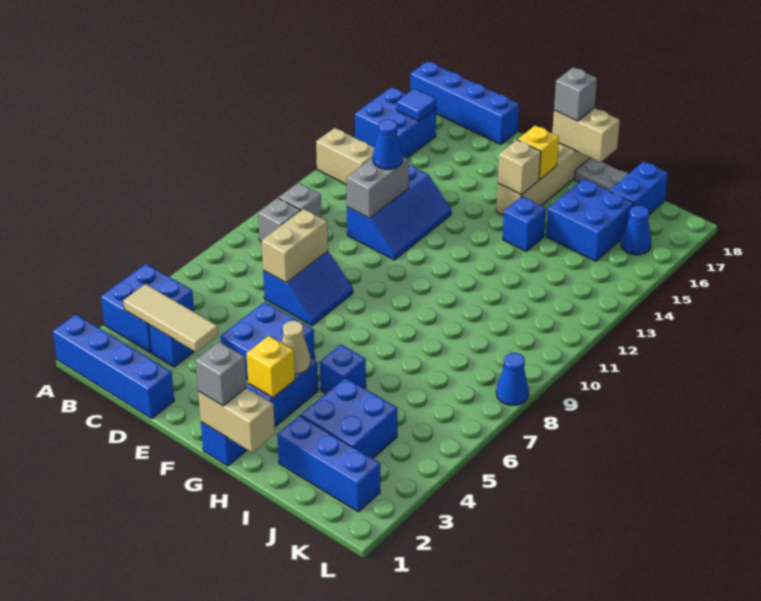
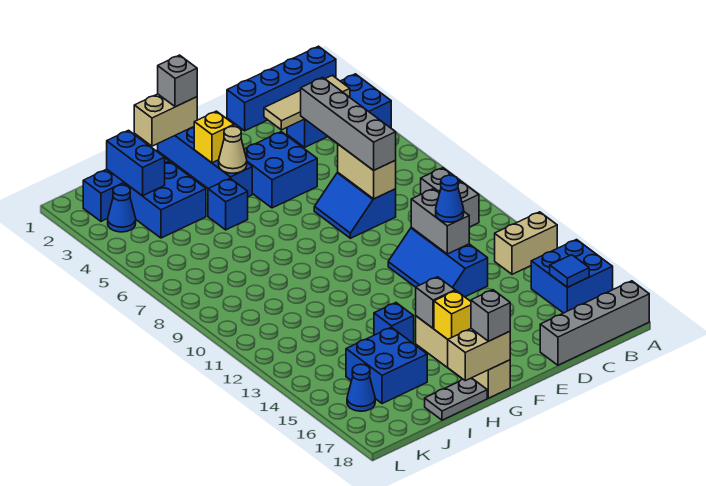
blue 1x4 brick [410,61,519,144] -> grey 1x4 brick [540,281,649,365]
none -> grey 1x4 brick [301,77,396,170]
tan 1x1 brick [498,140,541,195] -> grey 1x1 brick [416,277,455,328]
blue 1x2 brick [610,161,668,215] -> blue 1x2 brick moved to [107,130,165,196]
blue 1x1 cone [496,353,529,406] -> blue 1x1 cone moved to [108,185,136,232]

